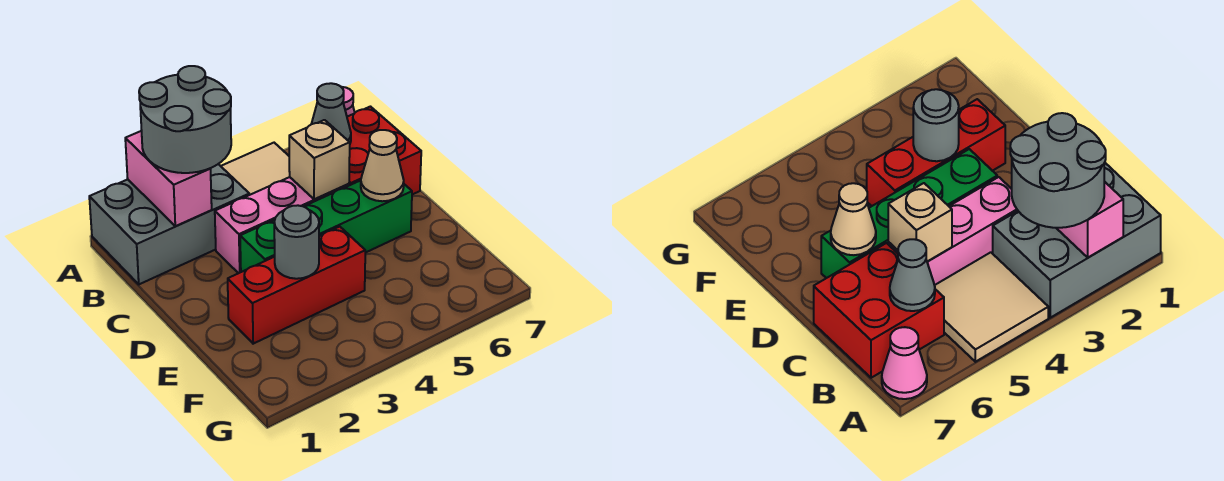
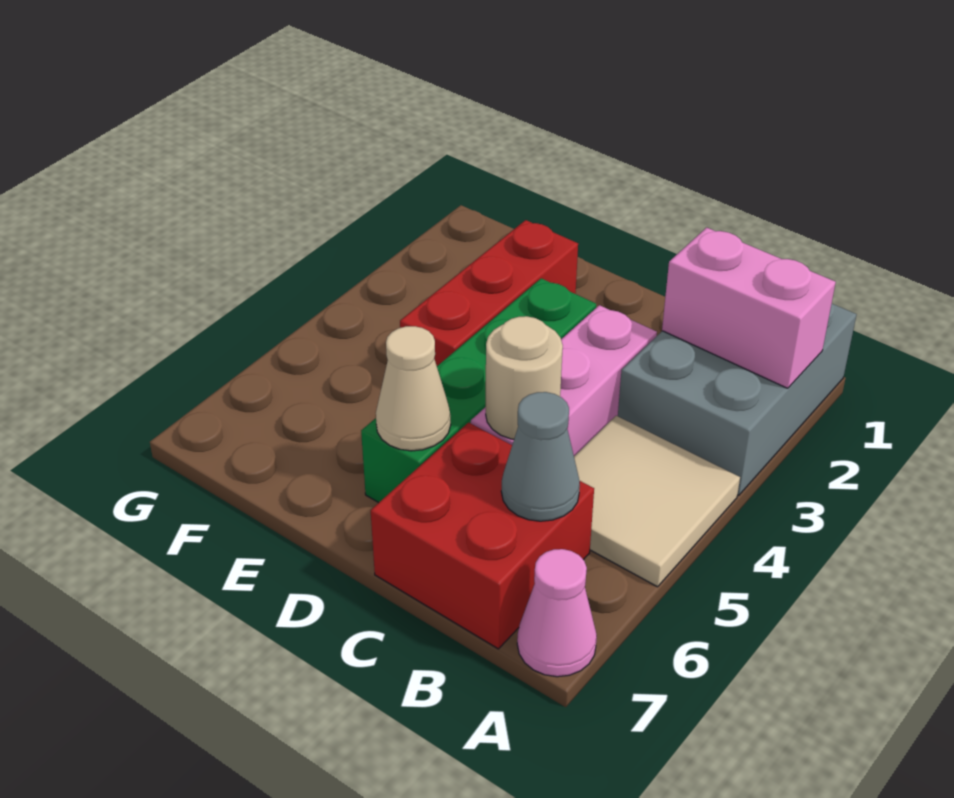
grey 2x2 round brick [139,66,231,173] -> none
tan 1x1 brick [289,120,350,199] -> tan 1x1 round brick [486,316,563,439]
grey 1x1 round brick [274,205,319,279] -> none

